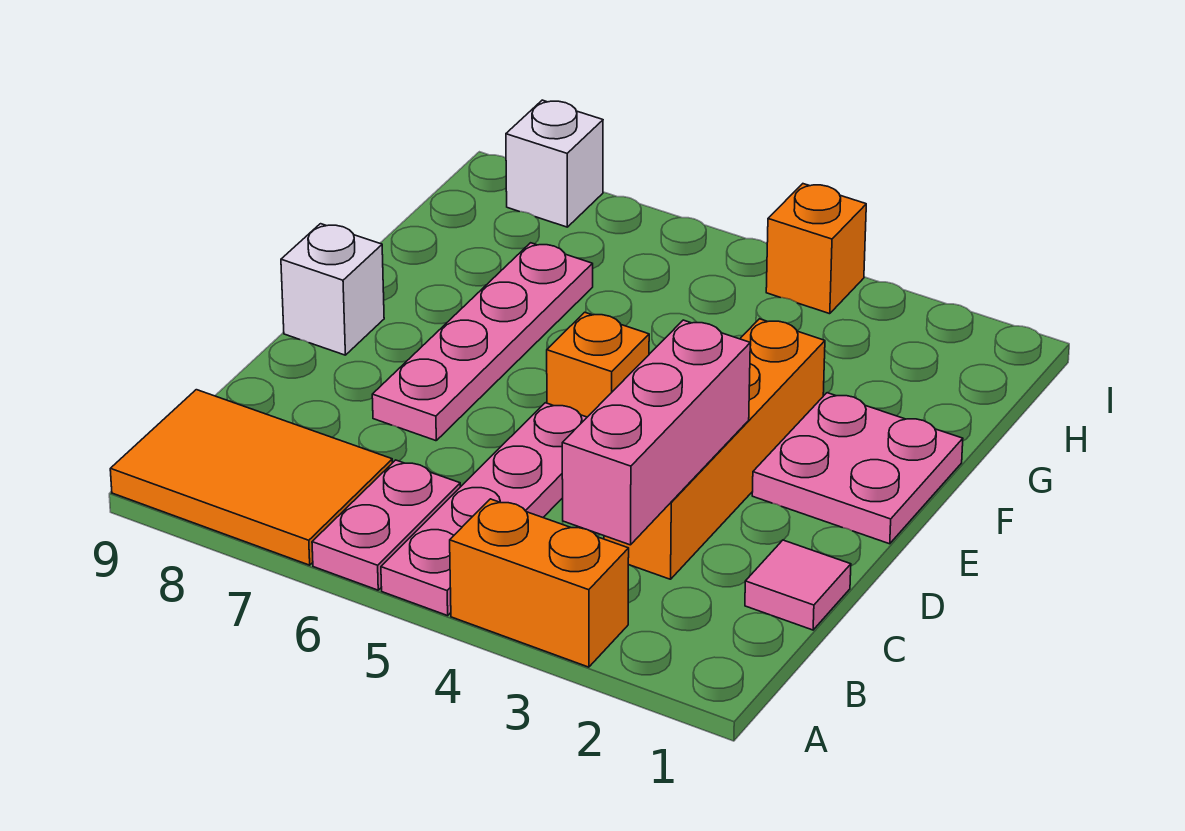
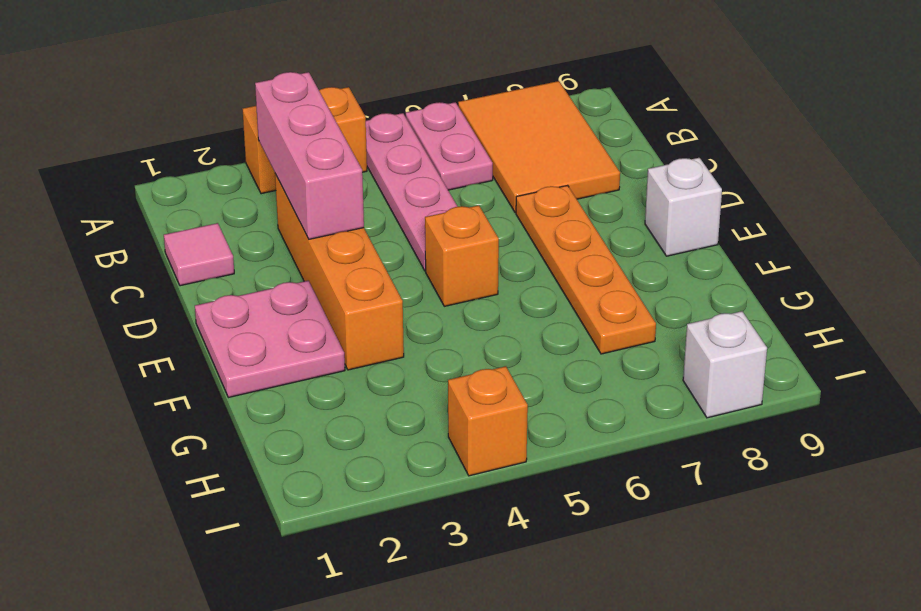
orange 2x3 tile [110,390,392,565] -> orange 2x3 tile turned to [458,81,620,213]
pink 1x4 plate [372,243,593,441] -> orange 1x4 plate [516,185,656,354]

